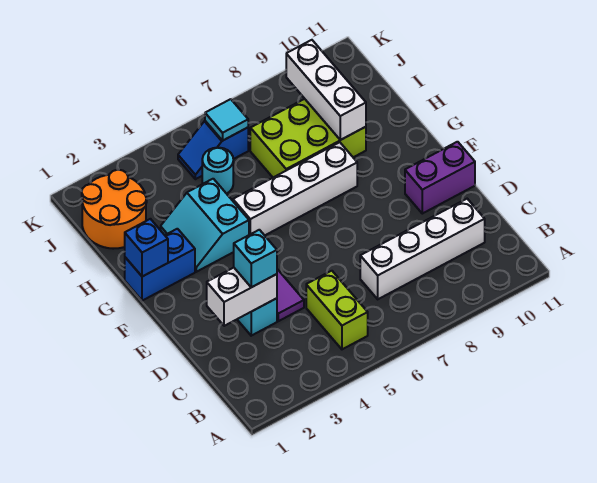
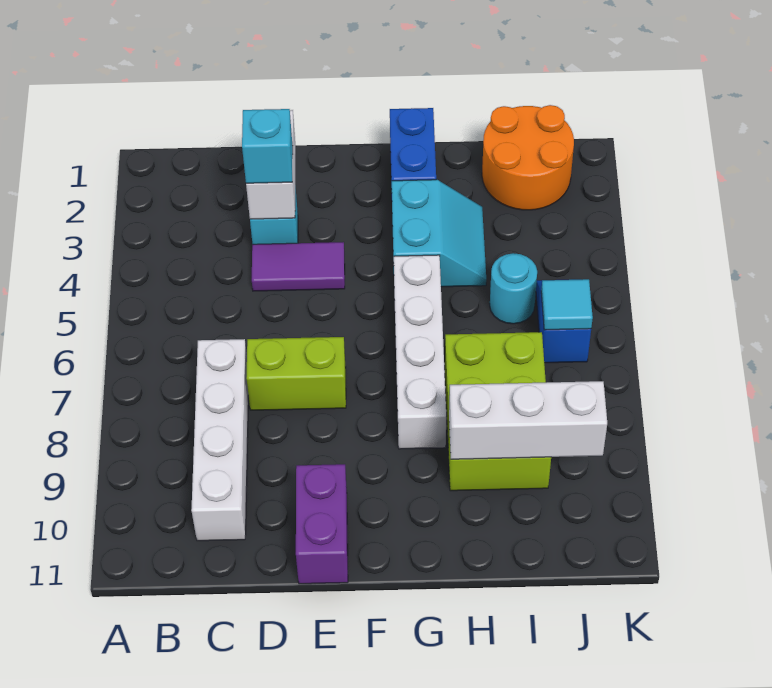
lime 1x2 brick [306,271,368,349] -> lime 1x2 brick moved to [247,337,346,410]
blue 1x1 brick [125,219,168,277] -> none
cyan 2x2 slope [161,179,249,272] -> cyan 2x2 slope turned to [392,180,486,287]

